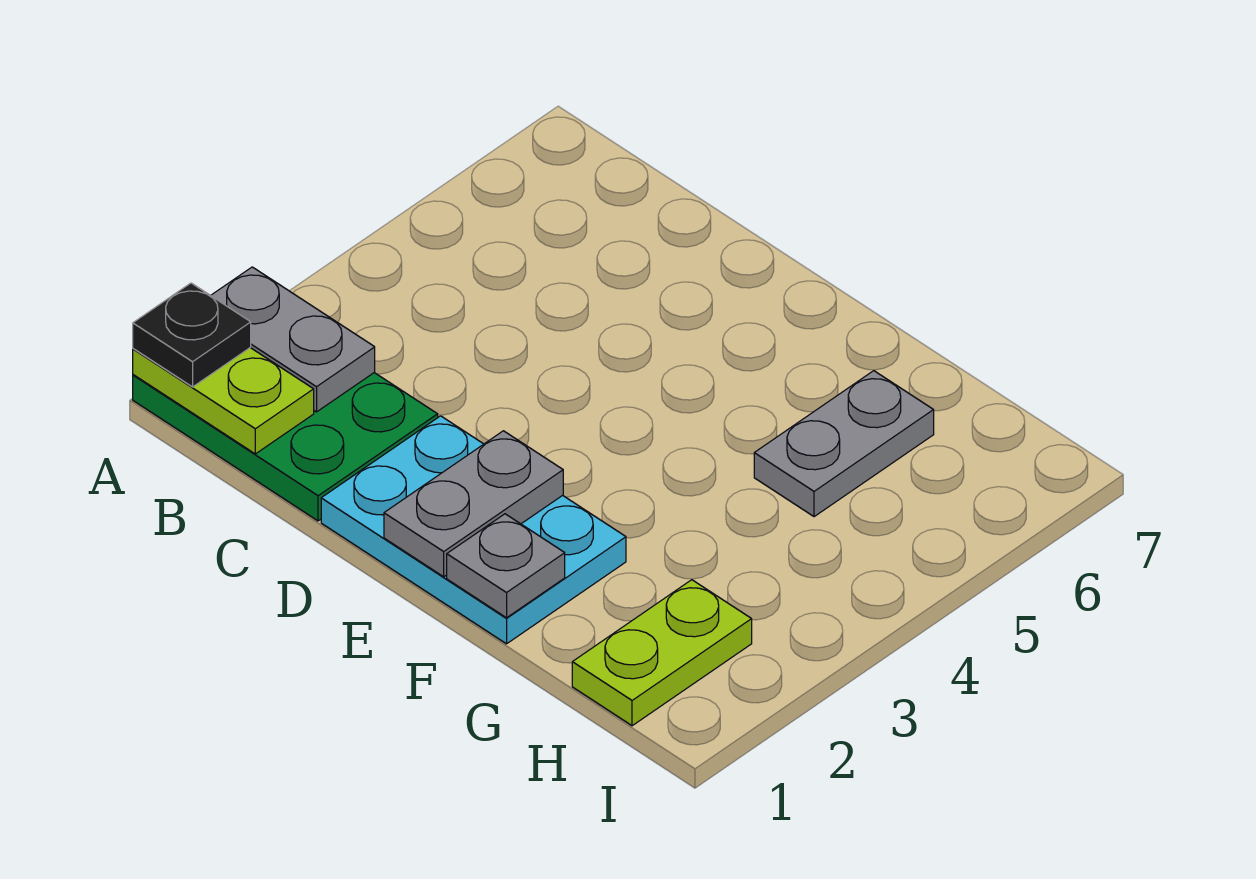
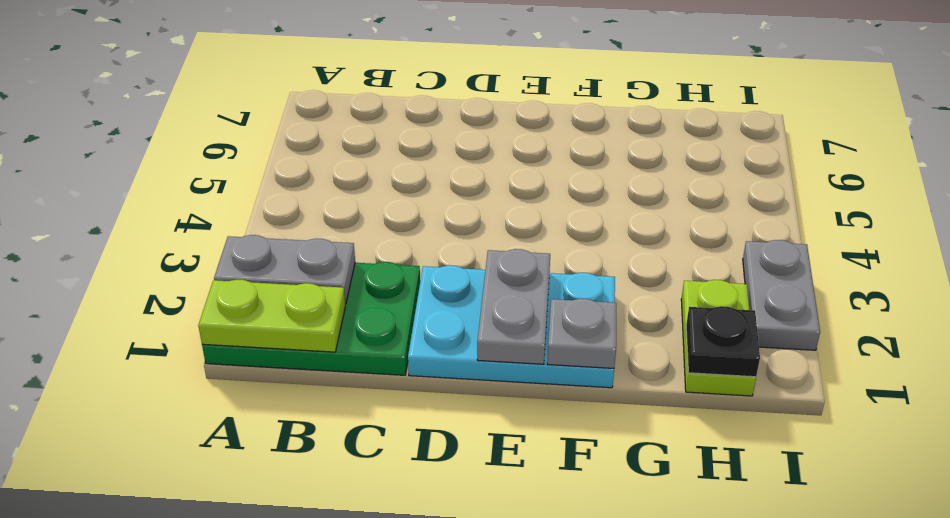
black 1x1 plate [133,283,251,387] -> black 1x1 plate moved to [686,306,760,377]
grey 1x2 plate [754,371,934,517] -> grey 1x2 plate moved to [743,240,820,350]

